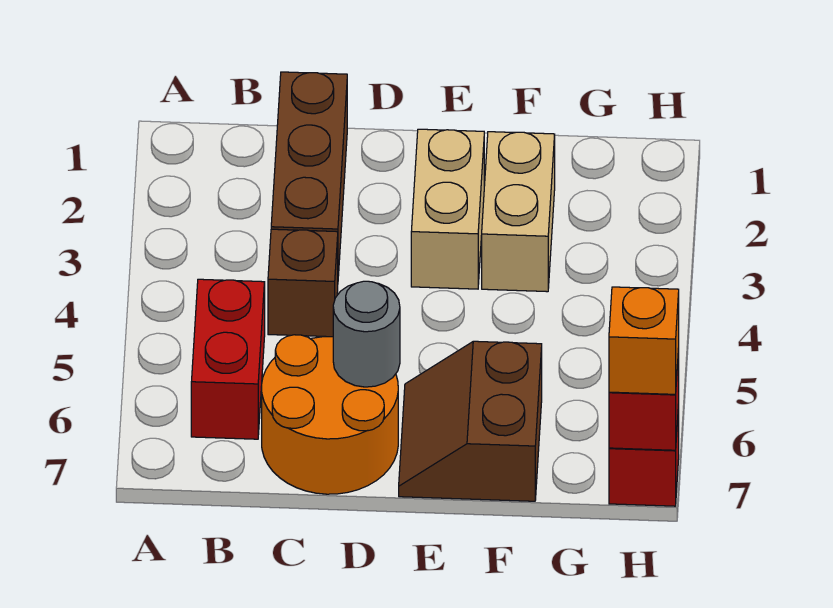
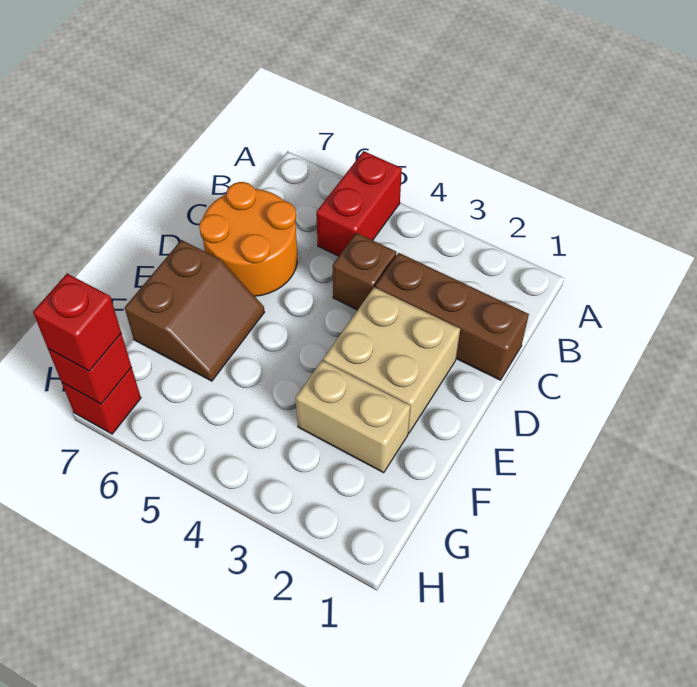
red 1x2 brick [191,279,265,439] -> red 1x2 brick turned to [316,151,402,256]
grey 1x1 round brick [333,281,400,387] -> none
tan 1x2 brick [411,129,484,289] -> tan 2x2 brick [323,287,460,433]
brown 2x2 slope [399,341,542,501] -> brown 2x2 slope turned to [125,240,264,381]
orange 1x1 brick [609,287,679,394] -> red 1x1 brick [33,274,121,371]

